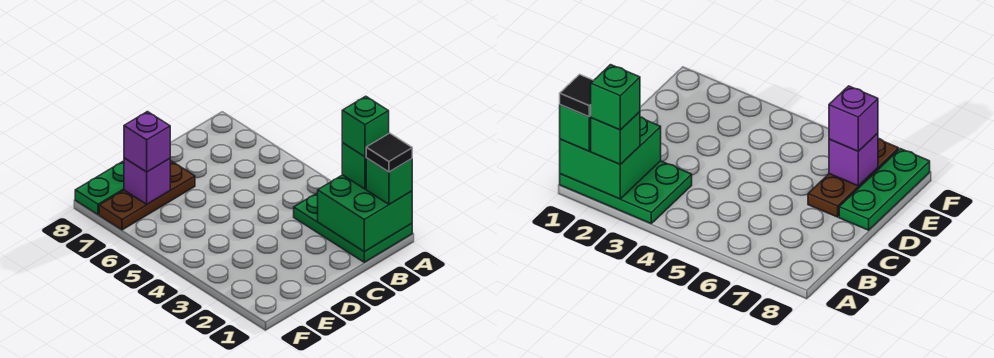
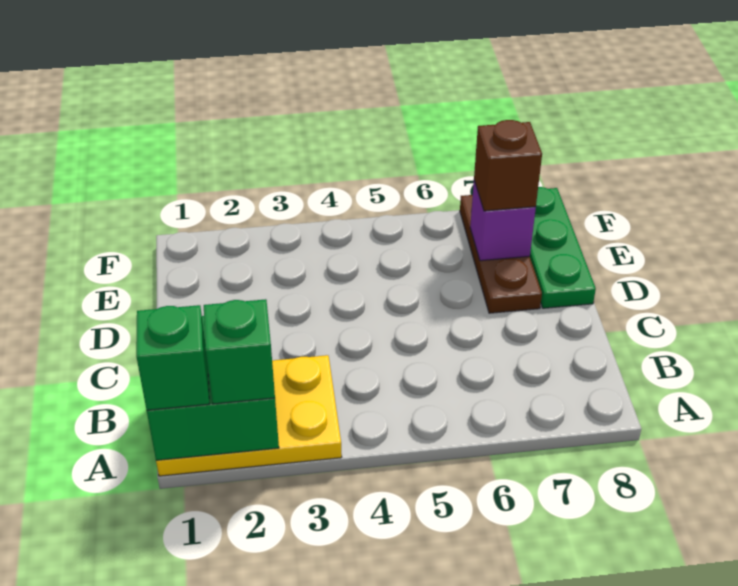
green 2x3 plate [294,193,412,262] -> yellow 2x3 plate [156,355,342,476]
black 1x1 tile [366,133,412,172] -> none
green 1x1 brick [342,96,389,157] -> none
purple 1x1 brick [124,112,170,172] -> brown 1x1 brick [474,120,542,211]

